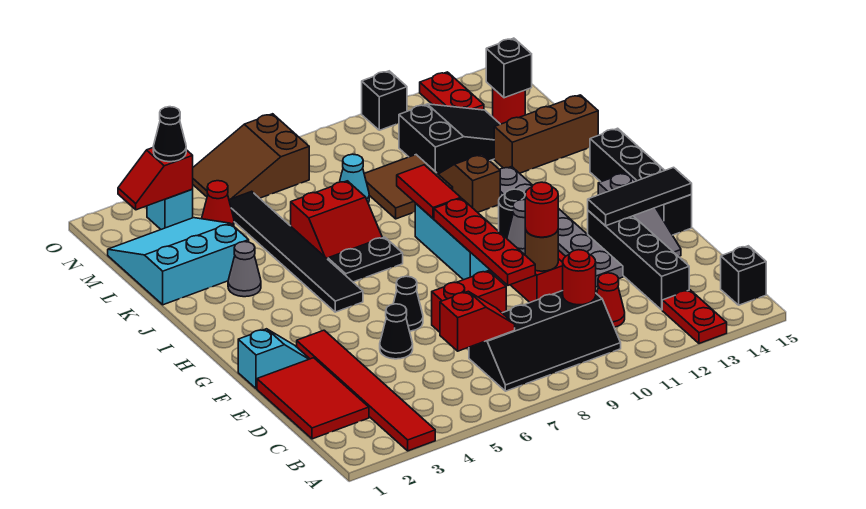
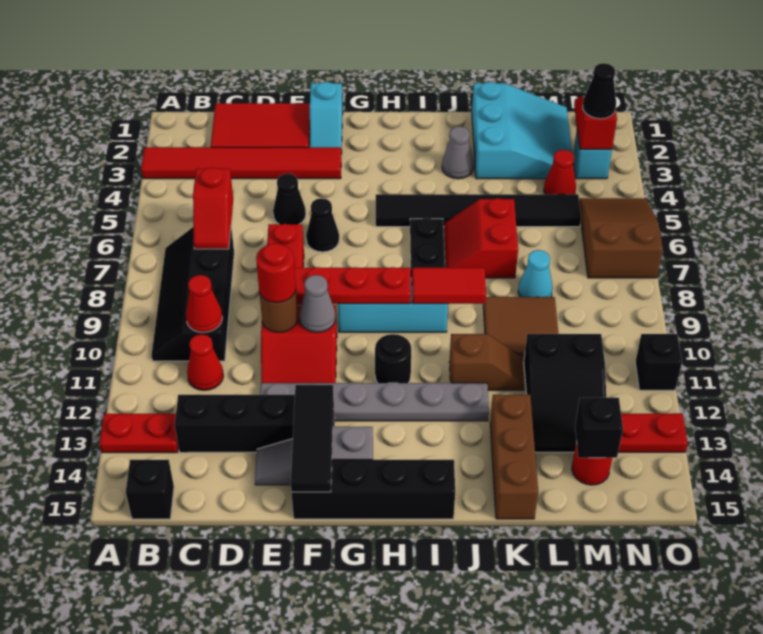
red 1x1 round brick [563,250,596,305] -> red 1x1 cone [186,275,222,332]

